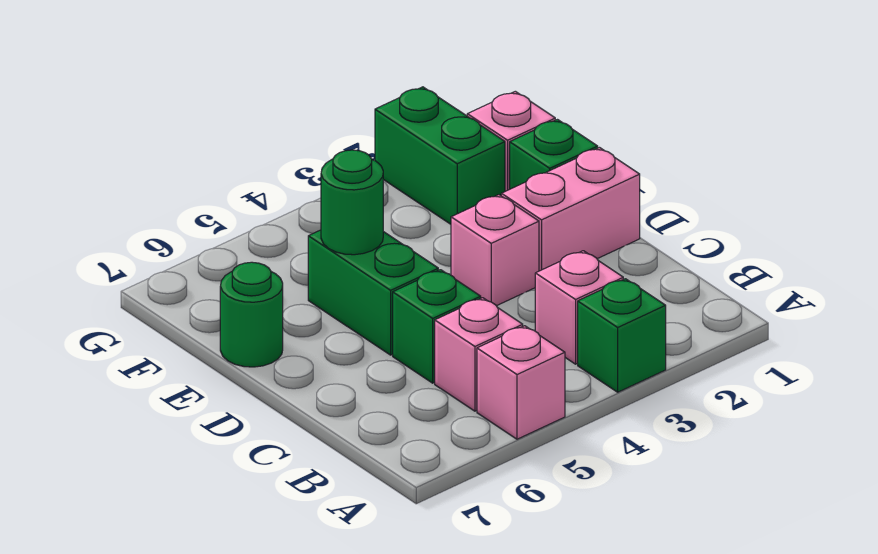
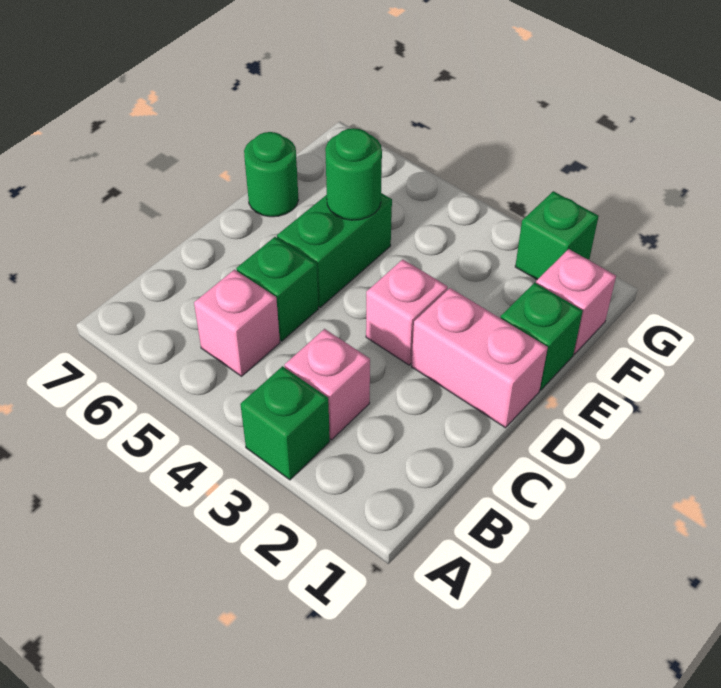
pink 1x1 brick [477,326,565,439] -> none
green 1x2 brick [375,87,505,224] -> green 1x1 brick [515,191,599,280]

